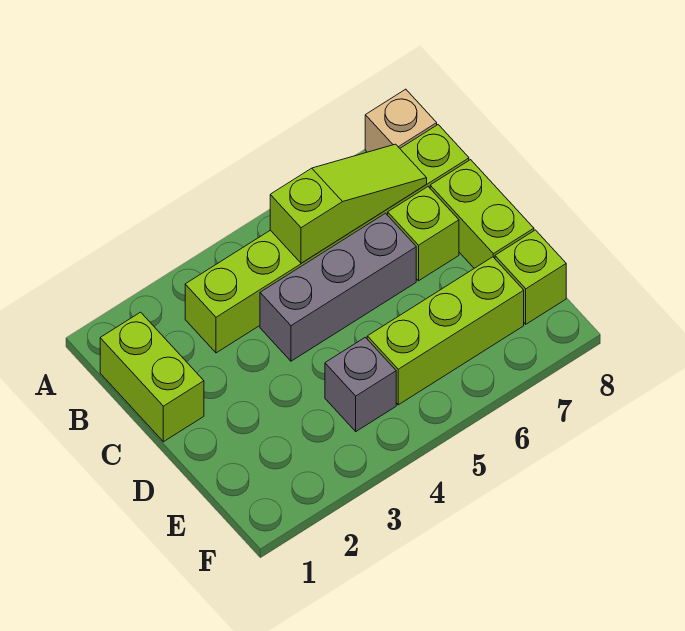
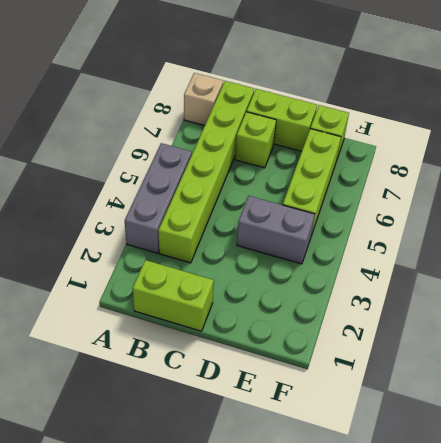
lime 1x3 slope [270,144,427,263] -> none
grey 1x3 brick [260,213,416,361] -> grey 1x3 brick moved to [125,143,192,253]
grey 1x1 brick [325,337,396,431] -> grey 1x2 brick [237,196,315,264]

